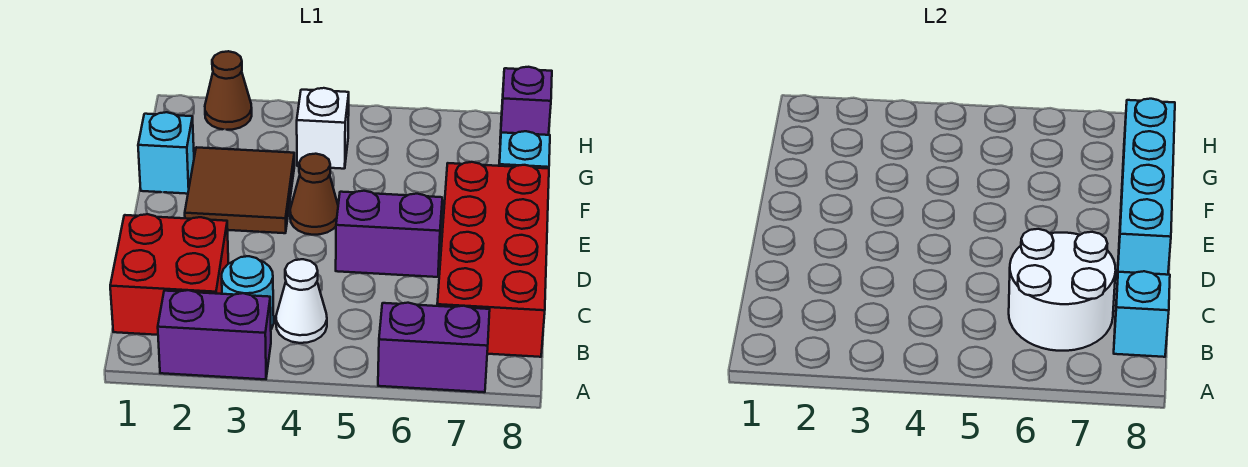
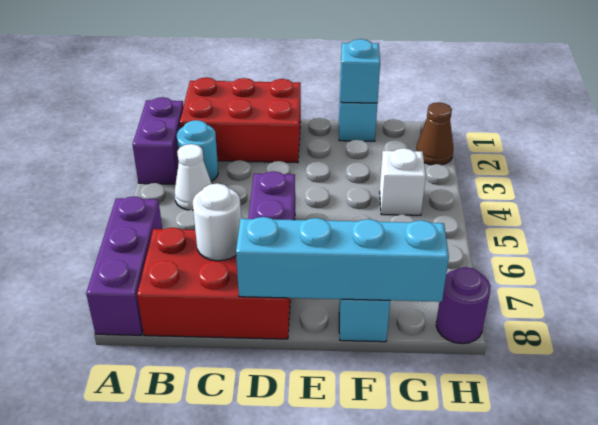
purple 1x2 brick [378,303,490,392] -> purple 1x3 brick [86,196,162,335]
red 2x2 brick [110,214,228,335] -> red 2x3 brick [180,77,301,163]
white 2x2 round brick [1009,229,1116,351] -> white 1x1 round brick [193,183,241,261]
red 2x4 brick [437,162,549,357] -> red 2x3 brick [137,227,290,339]
cyan 1x1 brick [1114,271,1170,357] -> cyan 1x1 brick moved to [340,39,380,103]
brown 2x2 tile [185,147,294,233] -> none
brown 1x1 cone [290,154,338,235] -> none
purple 1x1 brick [500,67,552,143] -> purple 1x1 round brick [436,267,491,344]

